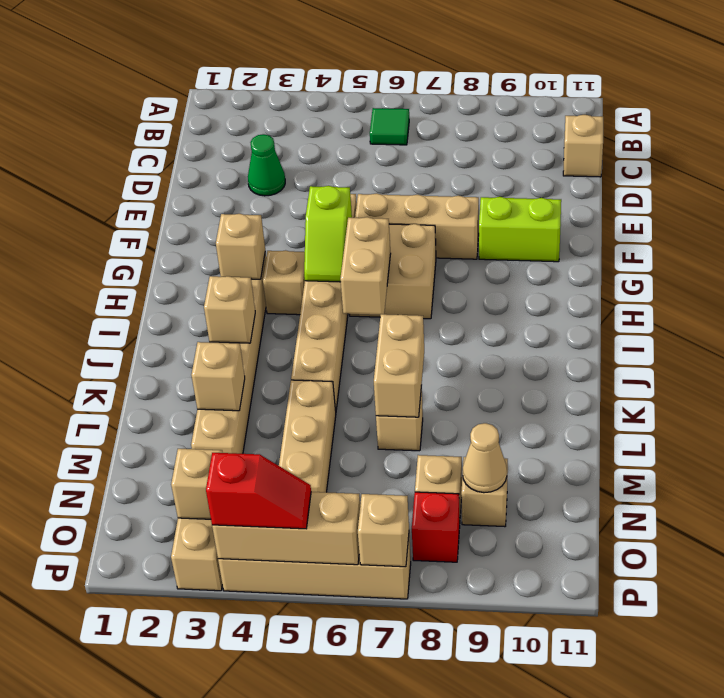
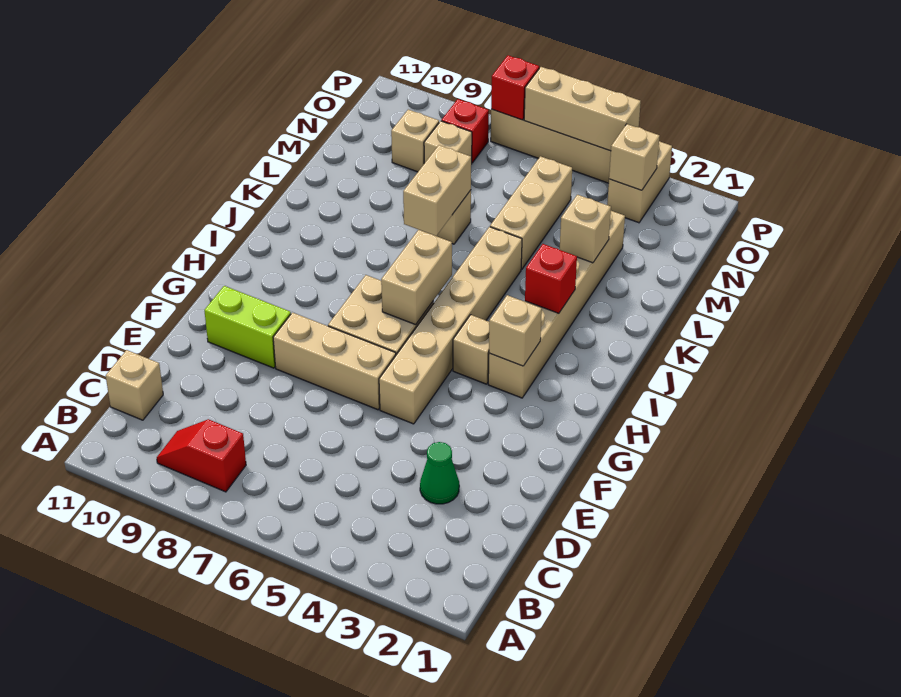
green 1x1 tile [370,108,409,145] -> none
lime 1x2 slope [304,186,352,282] -> none
tan 1x1 brick [204,276,255,343] -> red 1x1 brick [525,244,577,313]
tan 1x1 cone [463,423,507,493] -> none
red 1x2 slope [206,453,311,529] -> red 1x2 slope moved to [157,419,246,492]
tan 1x1 brick [358,494,409,567] -> red 1x1 brick [491,55,539,120]

